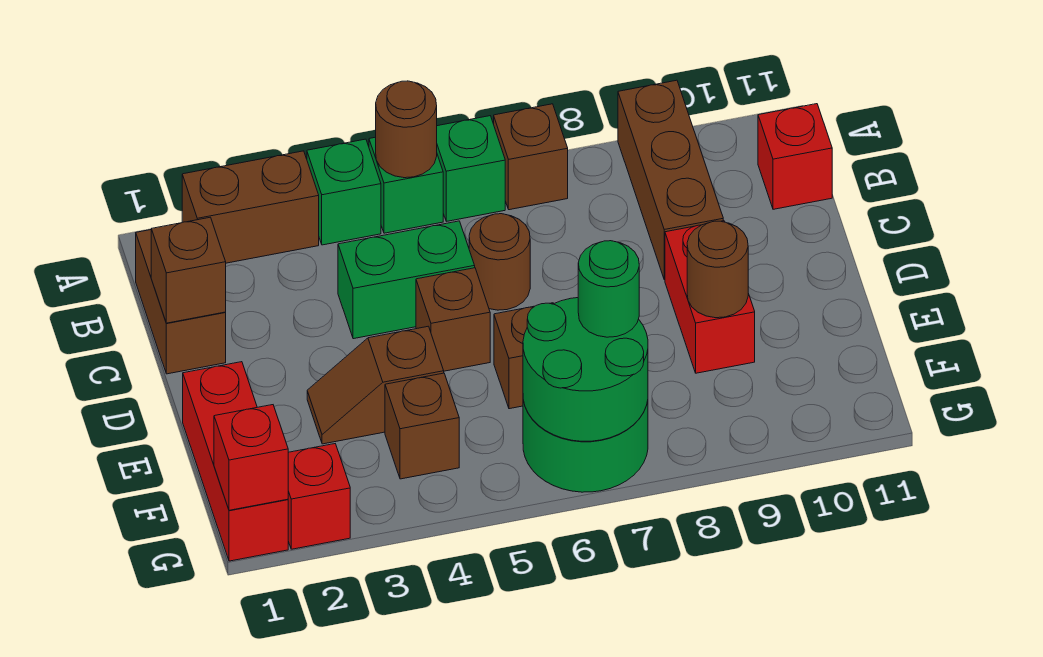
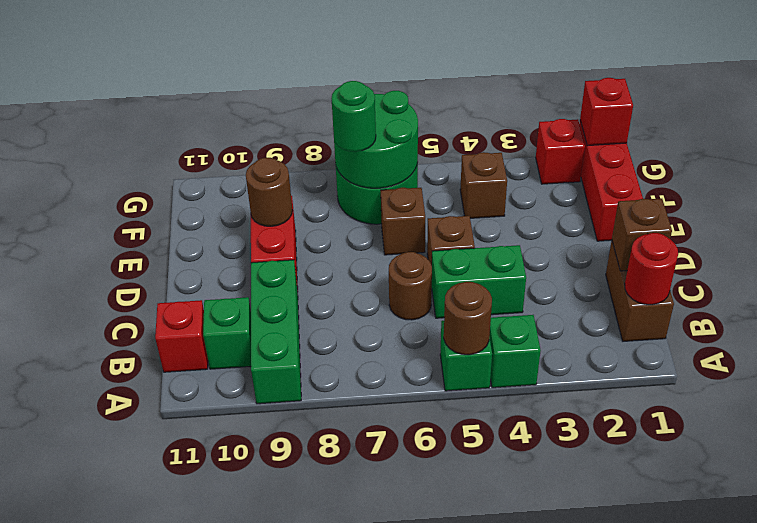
brown 1x2 brick [182,151,319,263] -> none
green 1x1 brick [437,116,505,221] -> green 1x1 brick moved to [203,297,251,369]
brown 1x1 brick [494,104,568,210] -> none
brown 1x3 brick [618,80,723,280] -> green 1x3 brick [251,260,301,404]
none -> red 1x1 round brick [625,233,678,305]
brown 1x2 slope [307,326,444,444] -> none

